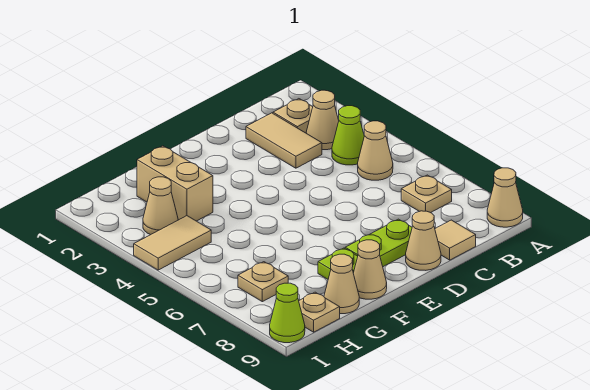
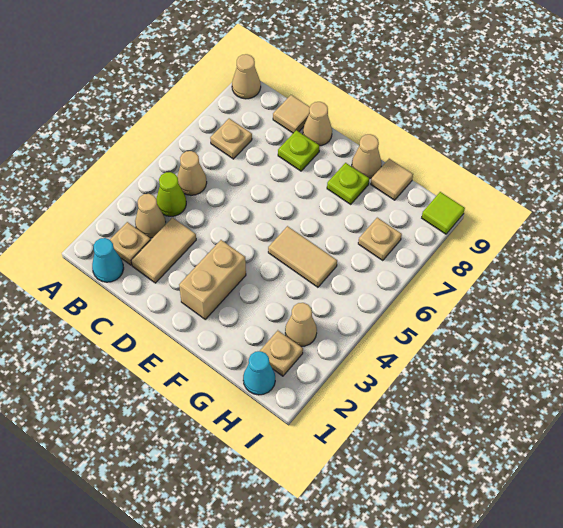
none -> cyan 1x1 cone [92,238,124,282]
lime 1x2 plate [345,219,412,267] -> lime 1x1 plate [278,130,319,171]
tan 1x2 brick [137,146,213,221] -> tan 1x2 brick moved to [179,240,246,319]
tan 1x1 cone [324,254,359,314] -> tan 1x1 tile [371,159,413,200]
none -> cyan 1x1 cone [243,351,275,395]
tan 1x2 tile [134,216,211,270] -> tan 1x2 tile moved to [268,226,337,287]
tan 1x1 plate [299,292,340,332] -> tan 1x1 plate moved to [260,331,303,376]
lime 1x1 cone [270,283,305,343] -> lime 1x1 tile [422,192,465,234]

